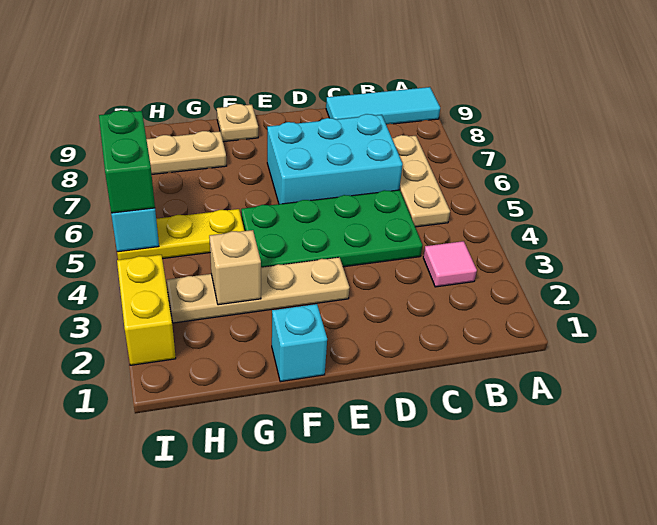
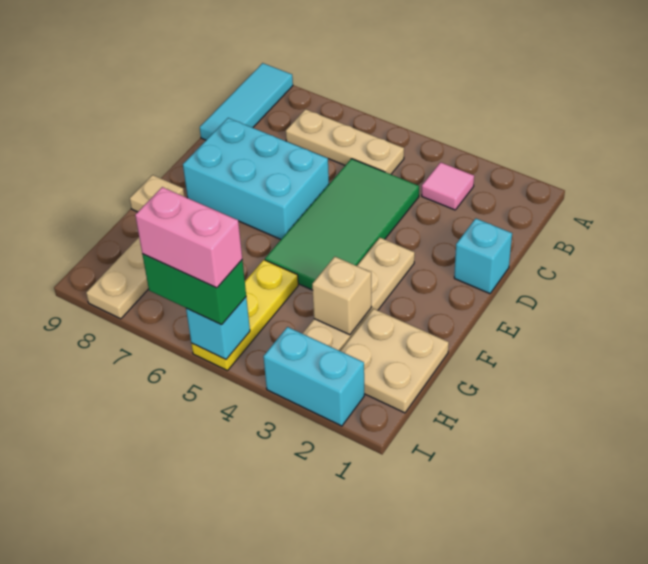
green 2x4 plate [241,190,423,267] -> green 2x4 tile [265,159,419,290]
cyan 2x3 brick [267,114,403,204] -> cyan 2x3 brick turned to [183,118,329,239]
cyan 1x1 brick [272,304,327,382] -> cyan 1x1 brick moved to [454,218,512,294]
none -> tan 2x2 plate [341,309,449,413]
yellow 1x2 brick [117,255,176,365] -> cyan 1x2 brick [263,327,364,426]
none -> pink 1x2 brick [135,187,242,288]

